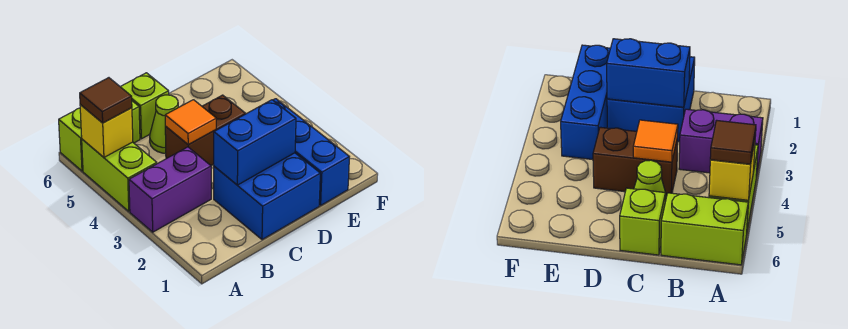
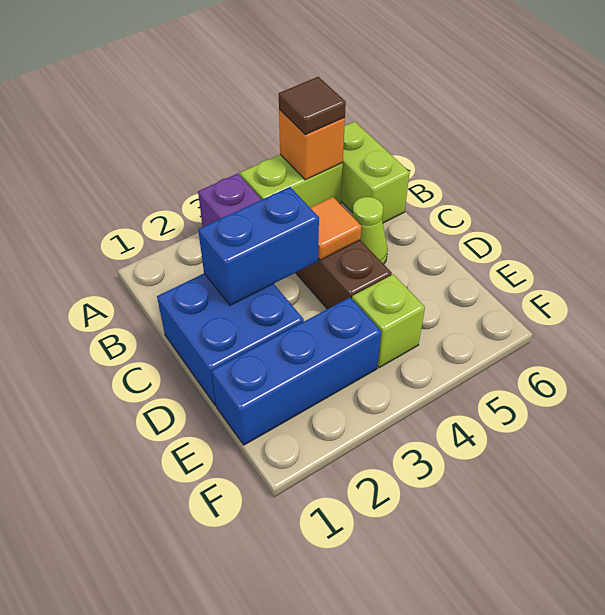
yellow 1x1 brick [80,104,133,157] -> orange 1x1 brick [279,110,345,180]
blue 1x2 brick [214,100,296,185] -> blue 1x2 brick turned to [198,187,319,305]
lime 1x1 brick [120,73,169,139] -> lime 1x1 brick moved to [352,274,425,368]

